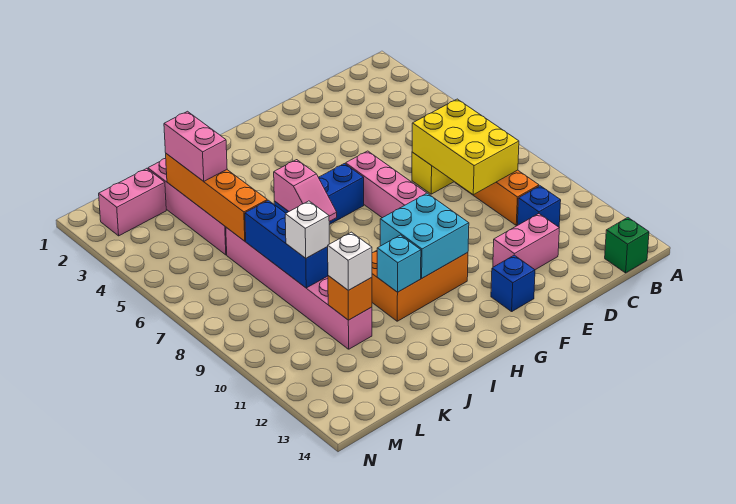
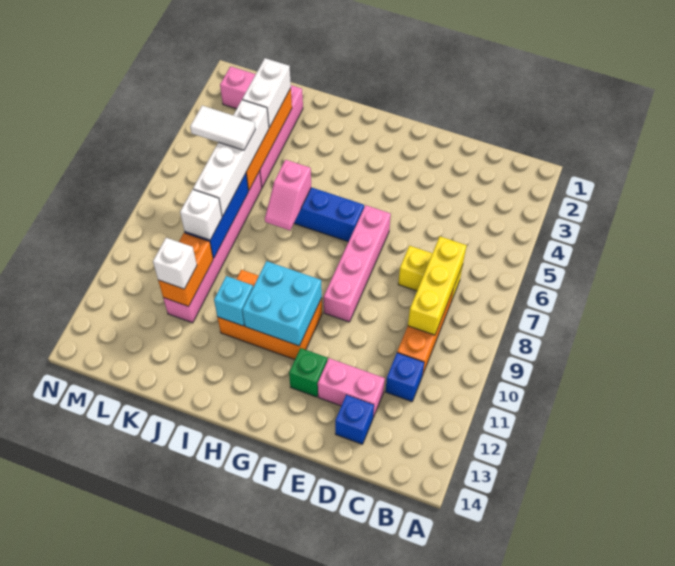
green 1x1 brick [605,218,649,273] -> green 1x1 brick moved to [289,348,327,397]
yellow 2x3 brick [412,99,519,195] -> yellow 1x3 brick [408,237,467,335]
blue 1x1 brick [491,255,535,312] -> blue 1x1 brick moved to [335,395,374,444]
pink 1x2 brick [164,111,227,181] -> white 1x2 brick [242,58,291,128]
none -> white 1x4 brick [193,100,269,216]
none -> white 1x2 tile [190,106,255,150]
orange 1x1 brick [328,276,372,320] -> orange 1x2 brick [158,233,213,306]

